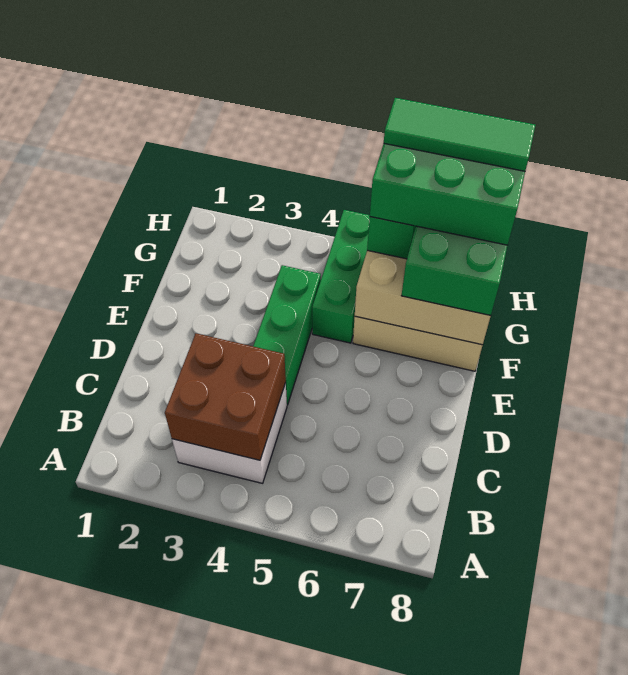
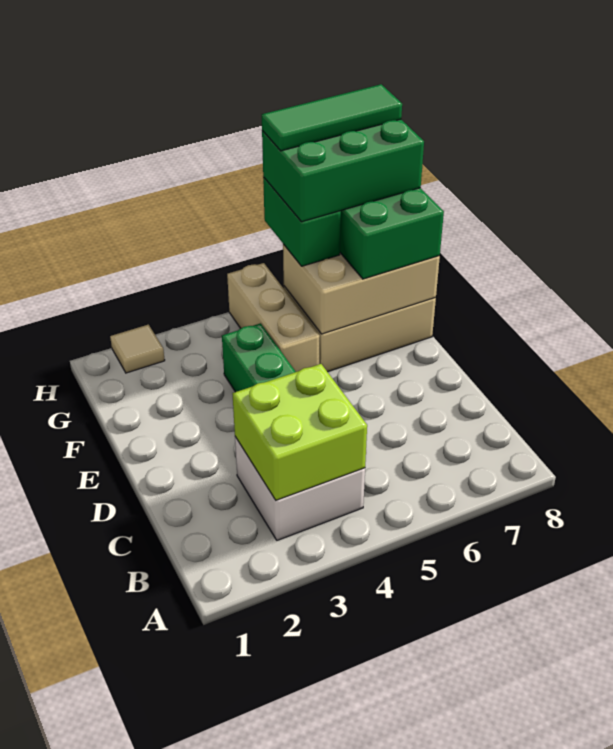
brown 2x2 brick [165,333,286,460] -> lime 2x2 brick [232,364,367,500]
green 1x3 brick [312,210,370,343] -> tan 1x3 brick [227,263,320,372]
none -> tan 1x1 tile [110,325,165,373]

